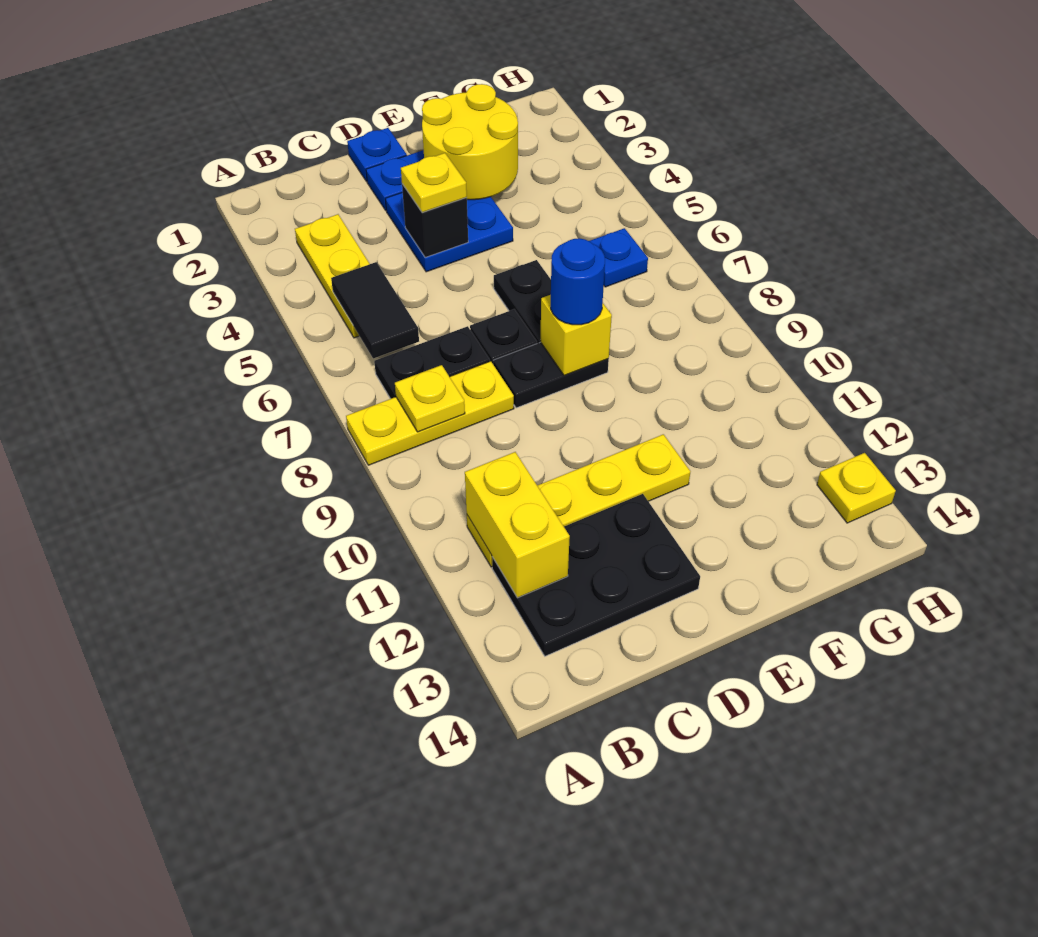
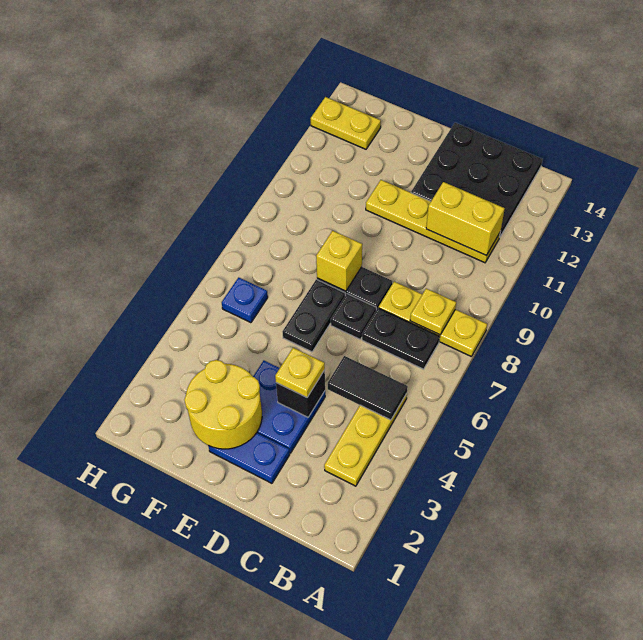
black 1x2 tile [331,262,419,358] -> black 1x2 tile turned to [328,356,408,420]
yellow 1x2 brick [465,452,570,598] -> yellow 1x2 brick turned to [426,182,505,256]
black 2x3 plate [492,494,700,656] -> black 3x3 plate [411,123,542,238]
blue 1x1 plate [347,128,407,182] -> none
blue 1x1 round brick [551,238,605,325] -> none
yellow 1x1 plate [817,453,896,523] -> yellow 1x2 plate [311,97,381,149]

